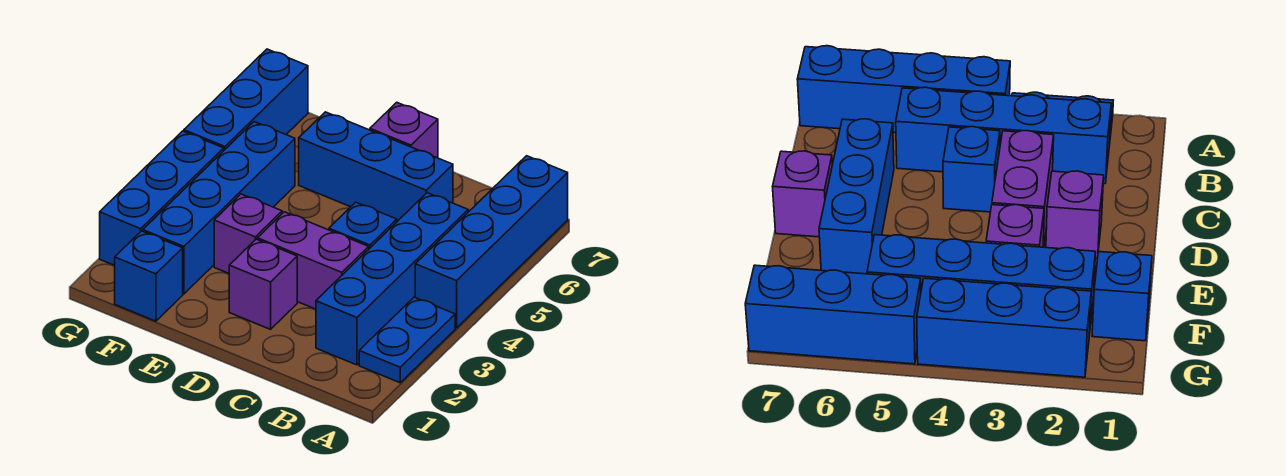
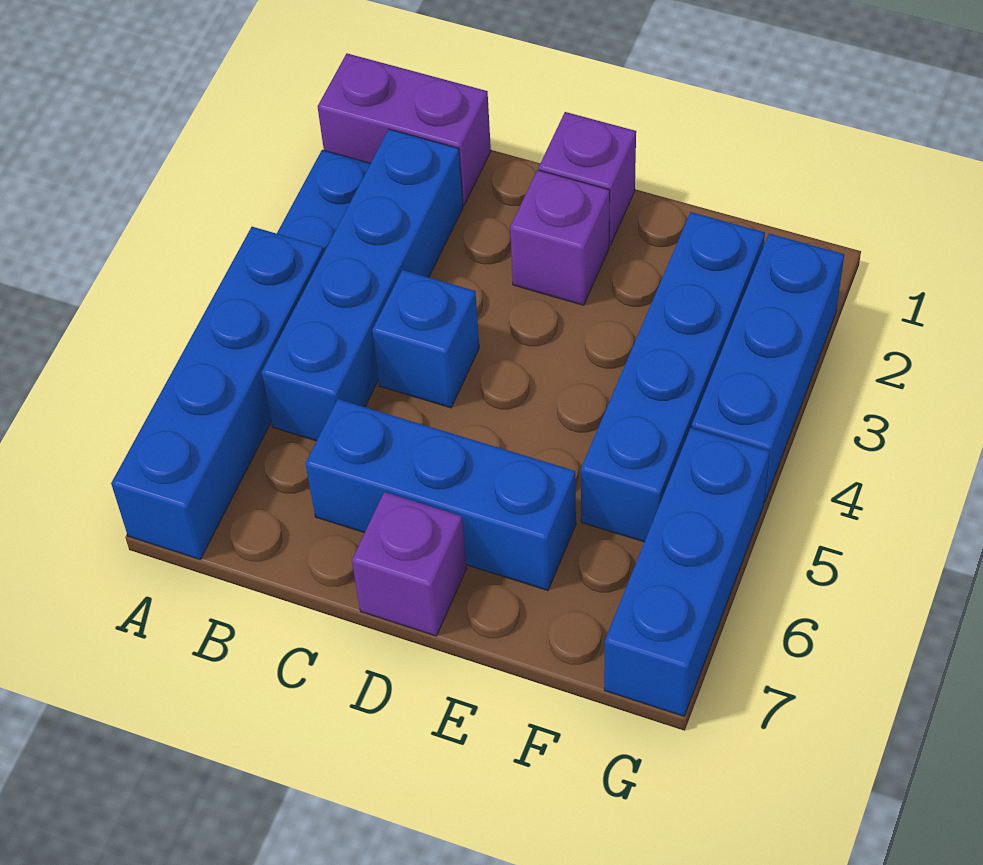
purple 1x2 brick [257,212,369,309] -> purple 1x2 brick moved to [318,54,491,205]
purple 1x1 brick [214,194,282,273] -> purple 1x1 brick moved to [539,112,636,246]
blue 1x1 brick [115,231,183,321] -> none

